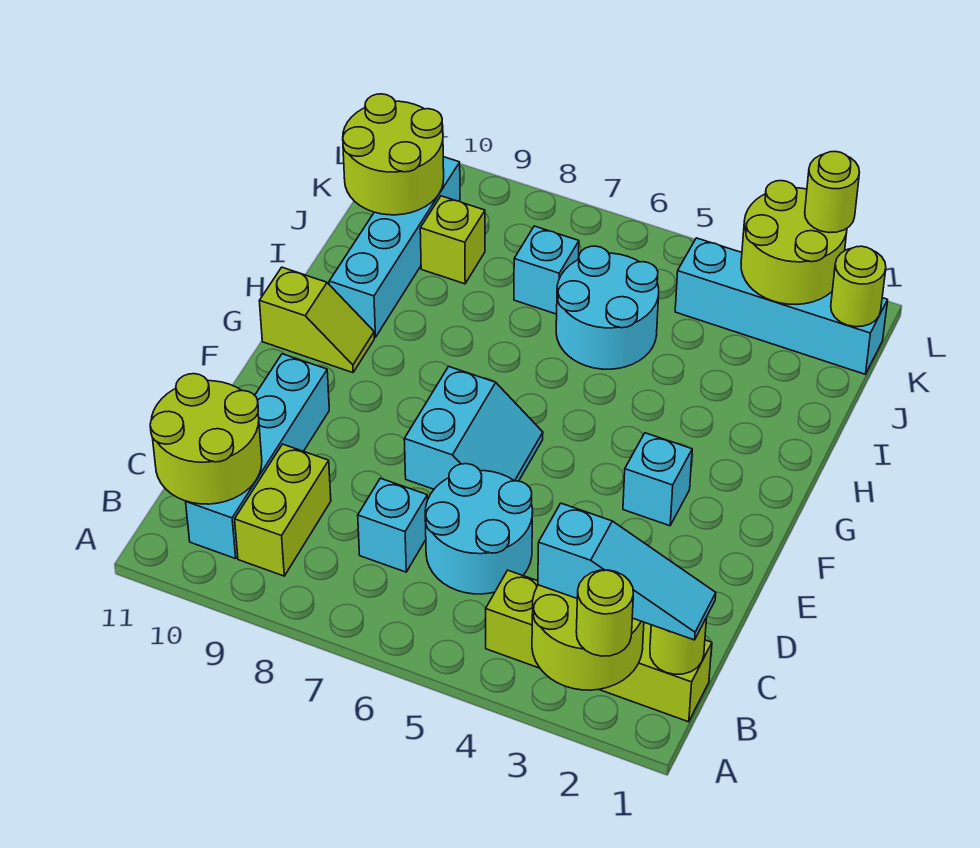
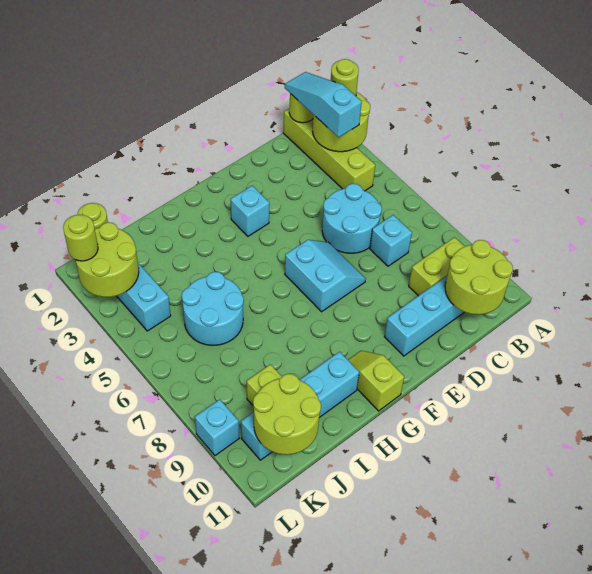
cyan 2x2 slope [404,366,543,489] -> cyan 2x2 slope turned to [285,240,366,312]
cyan 1x1 brick [514,226,579,314] -> cyan 1x1 brick moved to [195,399,239,456]

